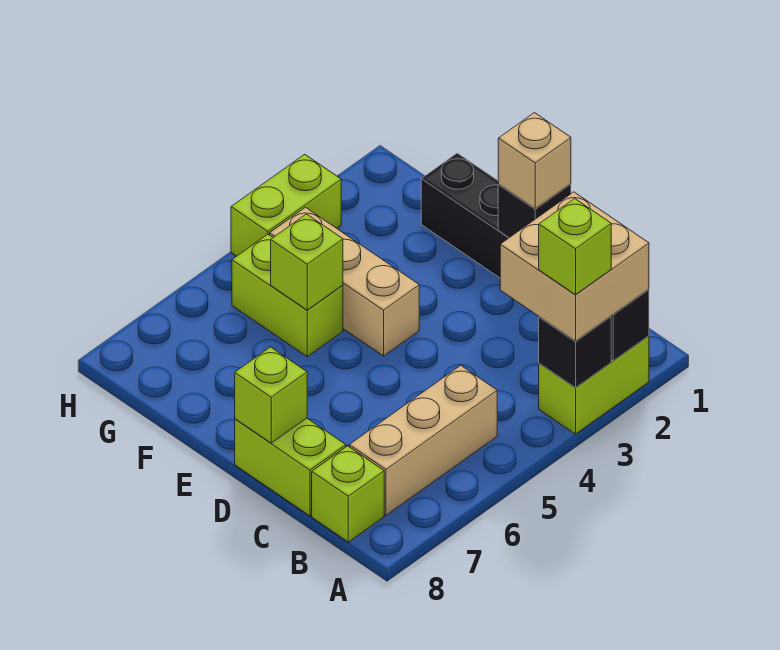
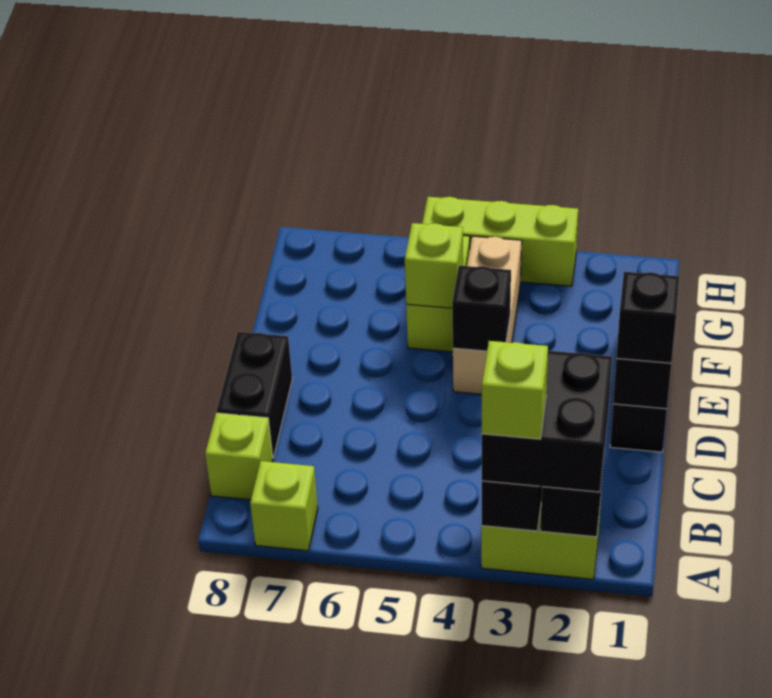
tan 2x2 brick [500,192,649,341] -> black 2x2 brick [482,351,612,492]
tan 1x3 brick [349,365,497,515] -> none
lime 1x2 brick [235,418,346,516] -> black 1x2 brick [217,332,292,458]
tan 1x1 brick [498,113,571,209] -> black 1x1 brick [616,272,679,363]
lime 1x1 brick [235,347,307,443] -> lime 1x1 brick moved to [250,461,318,551]
none -> black 1x1 brick [452,266,511,351]
lime 1x2 brick [231,154,341,256] -> lime 1x3 brick [422,197,578,286]

